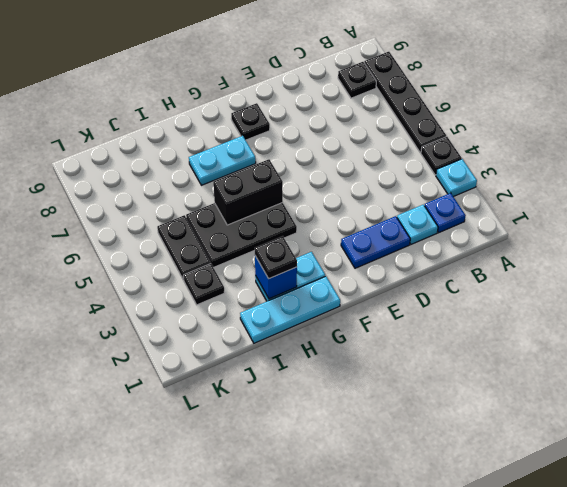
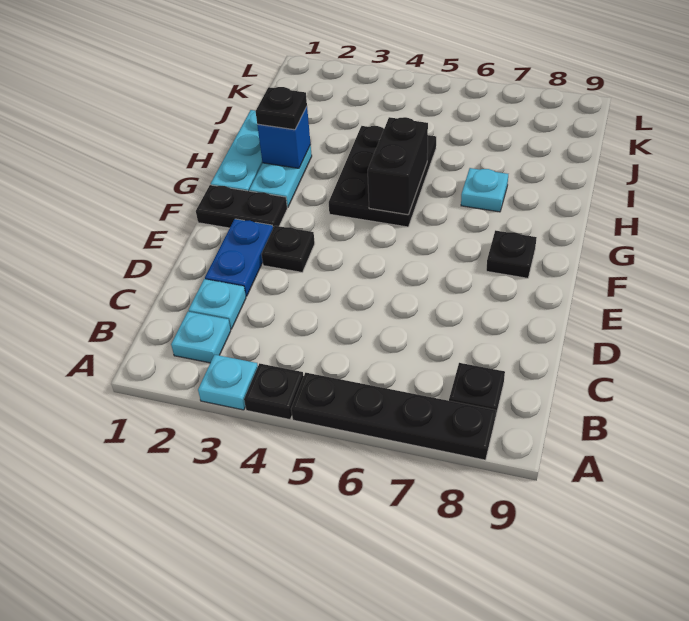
blue 1x1 plate [425,193,466,233] -> cyan 1x1 plate [171,312,231,363]
cyan 1x2 plate [189,136,256,185] -> cyan 1x1 plate [461,168,508,212]
black 1x1 plate [183,264,224,305] -> black 1x1 plate moved to [262,226,315,272]
black 1x2 plate [157,215,211,280] -> black 1x2 plate moved to [196,185,287,228]

